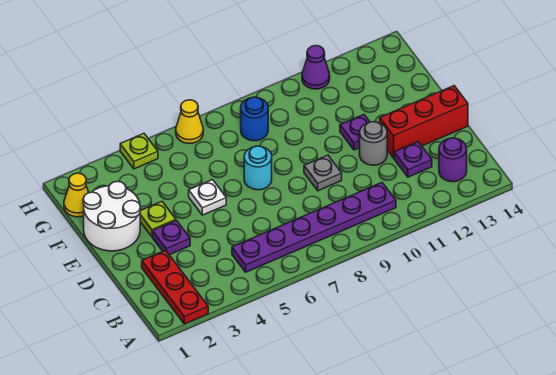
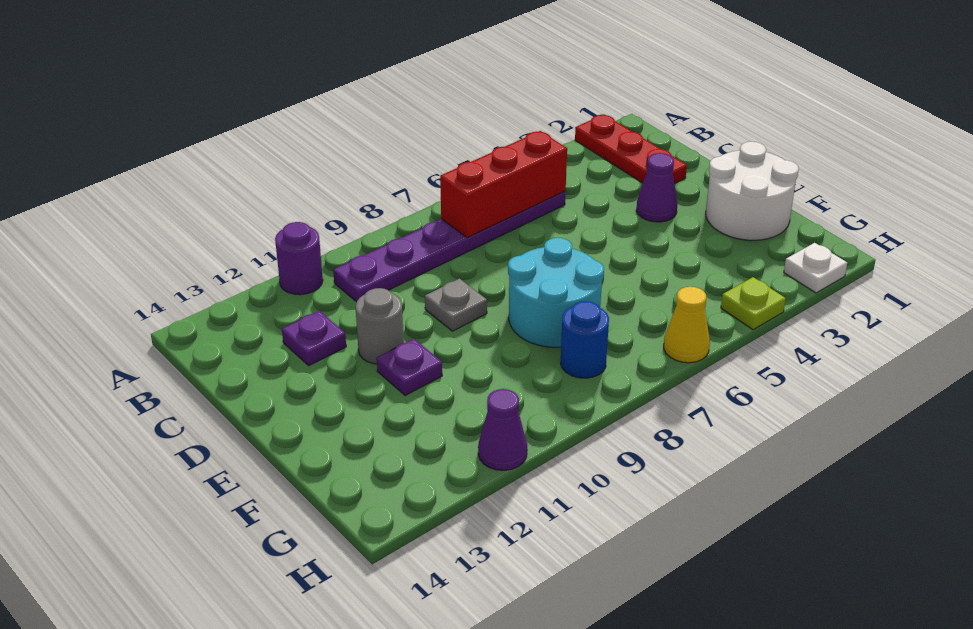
purple 1x1 round brick [439,138,467,182] -> purple 1x1 round brick moved to [275,222,323,295]
purple 1x1 plate [153,220,190,255] -> purple 1x1 cone [636,153,677,222]
red 1x3 brick [380,86,468,158] -> red 1x3 brick moved to [440,131,567,238]
lime 1x1 plate [140,202,176,237] -> none
white 1x1 plate [189,180,226,215] -> white 1x1 plate moved to [784,243,847,293]
cyan 1x1 round brick [244,146,272,190] -> cyan 2x2 round brick [508,238,604,347]
yellow 1x1 cone [64,173,89,217] -> none

